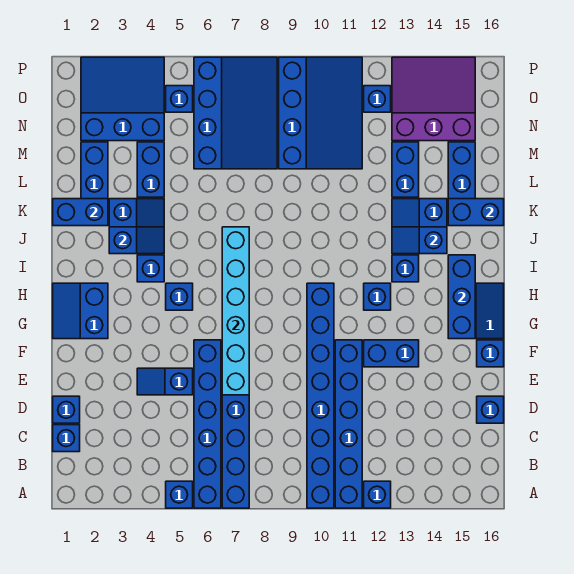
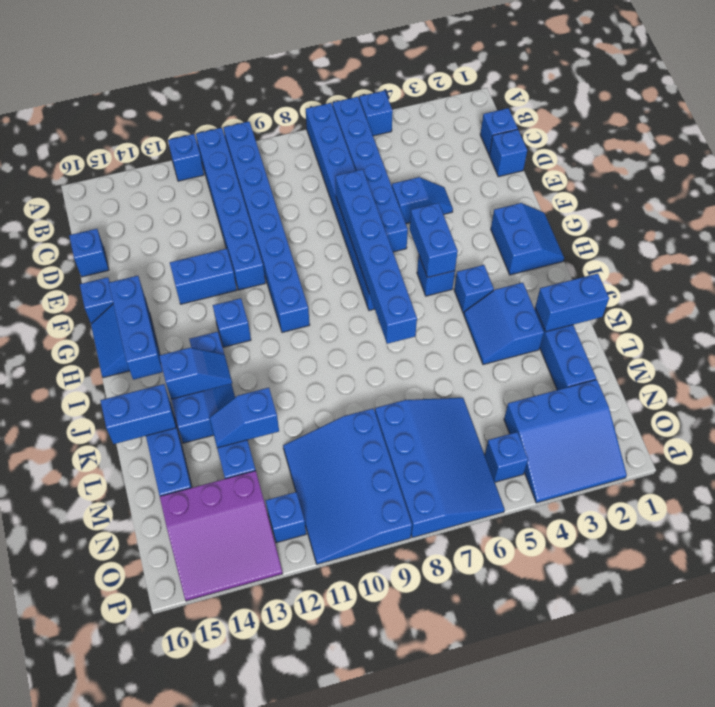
cyan 1x6 brick [222,227,249,395] -> blue 1x6 brick [335,169,417,344]
blue 1x2 slope [109,227,164,254] -> blue 1x2 slope moved to [209,388,279,448]
blue 1x2 brick [137,142,164,197] -> blue 1x2 brick moved to [410,203,458,277]
blue 3x4 slope [194,57,277,169] -> blue 3x4 slope turned to [375,398,505,538]

